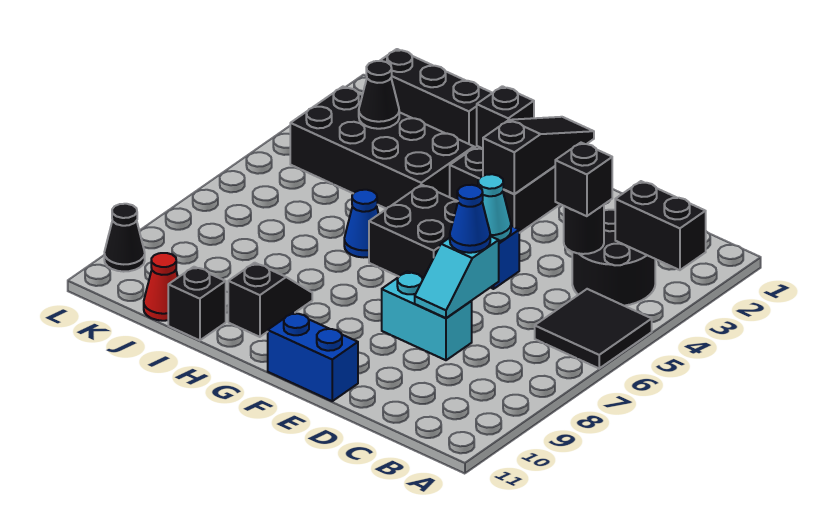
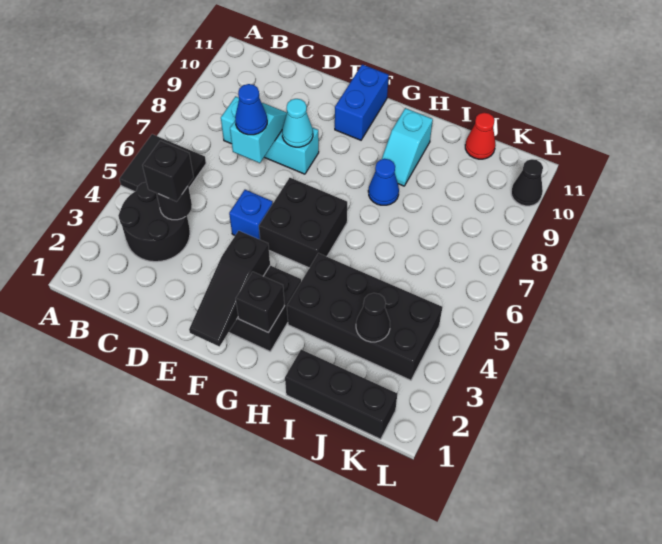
black 1x2 brick [615,181,706,270] -> none
cyan 1x2 brick [382,271,472,360] -> cyan 1x3 brick [221,96,319,174]
cyan 1x1 cone [478,174,511,241] -> cyan 1x1 cone moved to [282,99,313,147]
blue 1x2 brick [268,312,358,401] -> blue 1x2 brick turned to [335,64,389,140]
blue 1x1 cone [344,190,379,257] -> blue 1x1 cone moved to [368,159,399,205]
black 1x2 slope [228,263,312,337] -> cyan 1x2 slope [382,108,433,186]
black 1x1 brick [168,267,226,340] -> none

